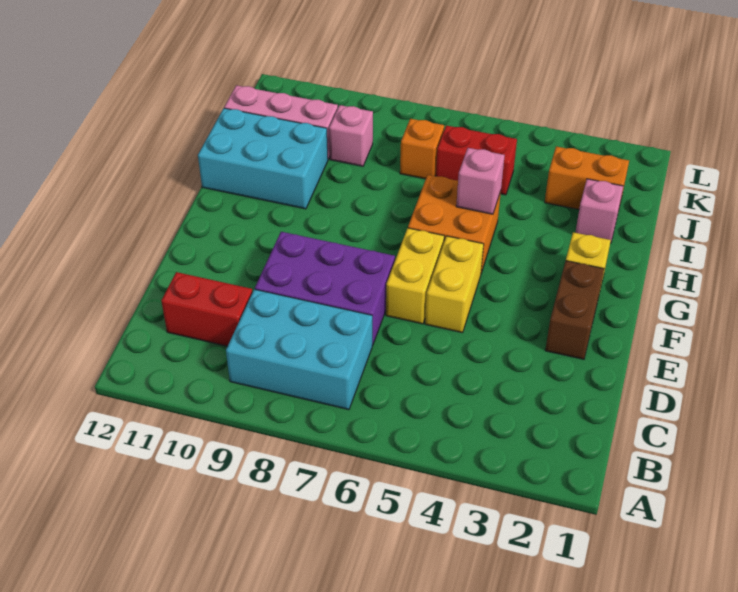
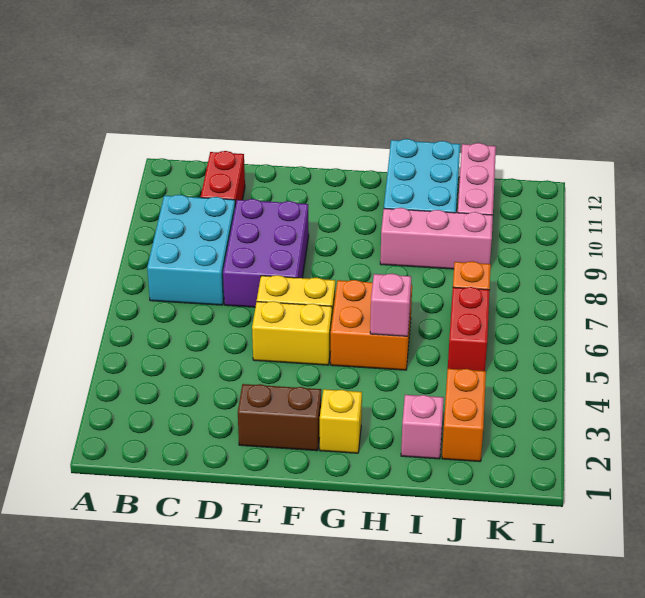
pink 1x1 brick [329,105,373,166] -> pink 1x3 brick [380,208,493,269]

